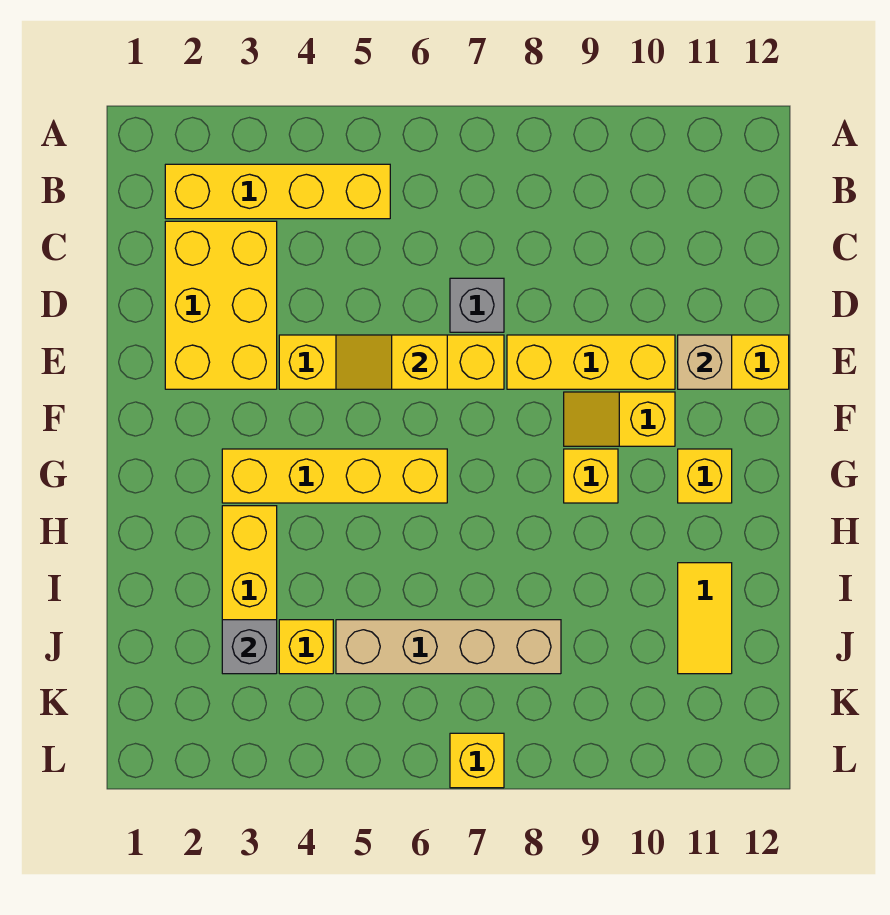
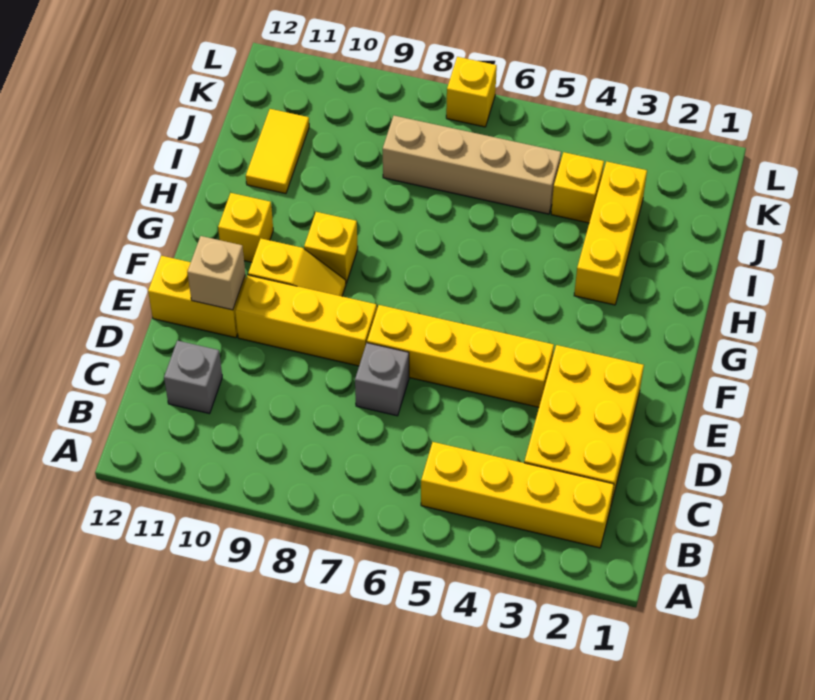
yellow 1x2 slope [336,335,447,389] -> none
yellow 1x4 brick [222,449,447,503] -> none
grey 1x1 brick [222,620,277,674] -> grey 1x1 brick moved to [164,341,222,414]

